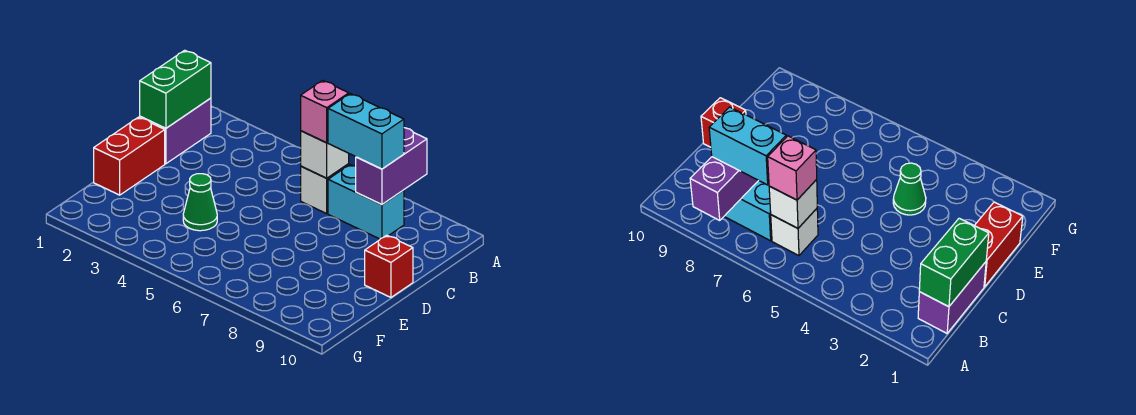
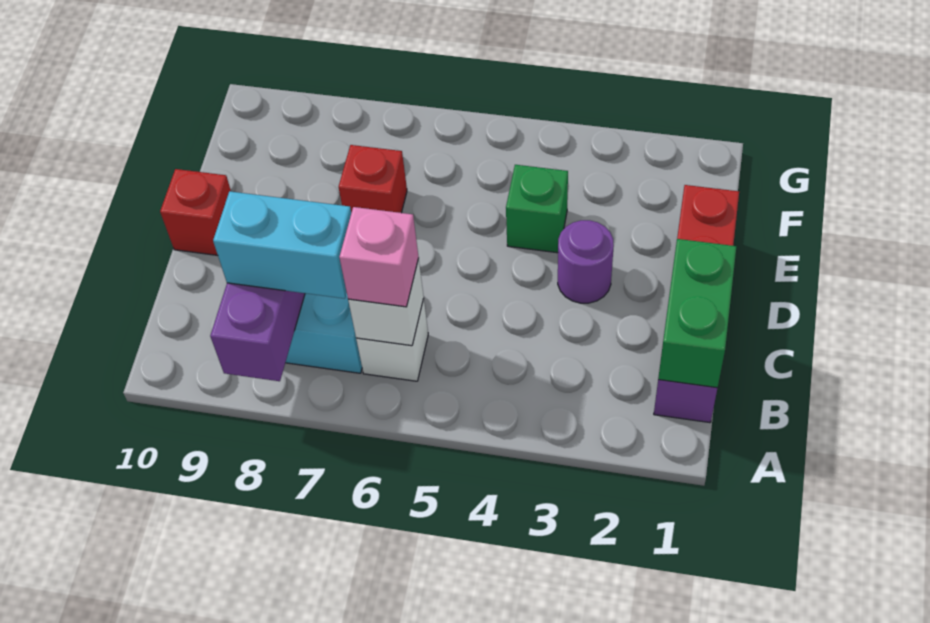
none -> purple 1x1 round brick [558,220,614,303]
green 1x1 cone [183,174,217,231] -> green 1x1 brick [506,165,568,253]
none -> red 1x1 brick [339,145,407,213]

